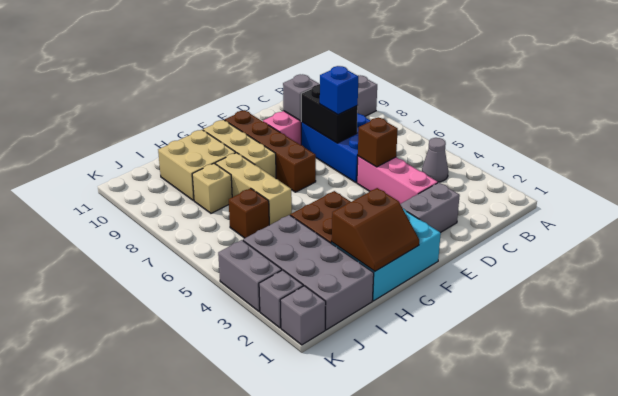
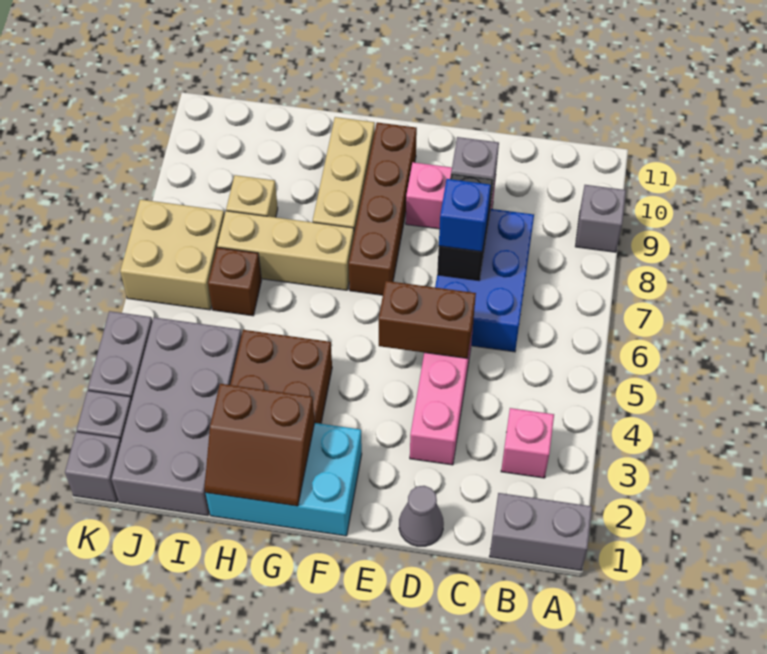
none -> pink 1x1 brick [501,408,554,478]
grey 1x1 cone [422,138,448,182] -> grey 1x1 cone moved to [399,486,444,546]
grey 1x2 brick [400,183,460,233] -> grey 1x2 brick moved to [489,493,592,570]
brown 1x1 brick [358,117,398,167] -> brown 1x2 brick [379,281,476,359]
tan 1x3 brick [215,153,292,225] -> tan 1x3 brick turned to [217,211,354,290]
tan 2x2 brick [158,130,236,201] -> tan 2x2 brick moved to [120,199,224,310]

